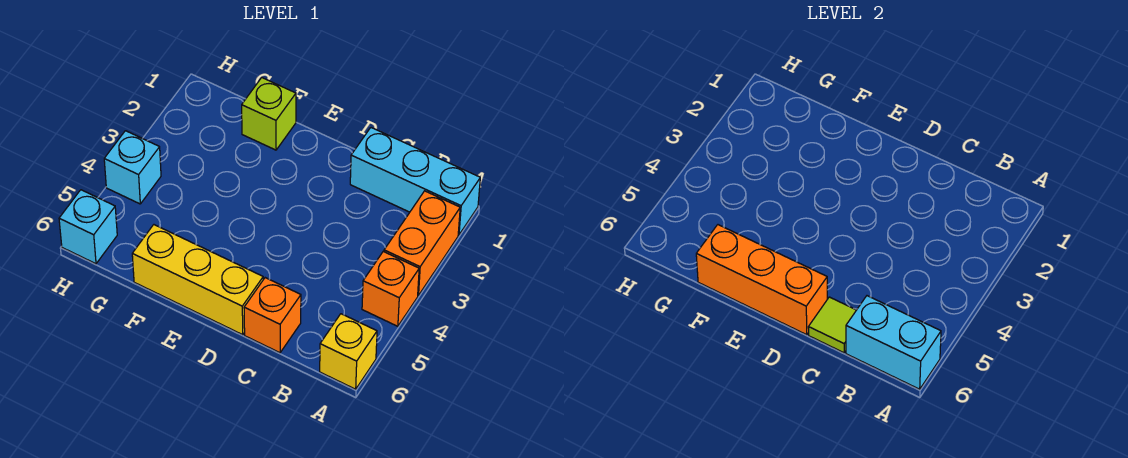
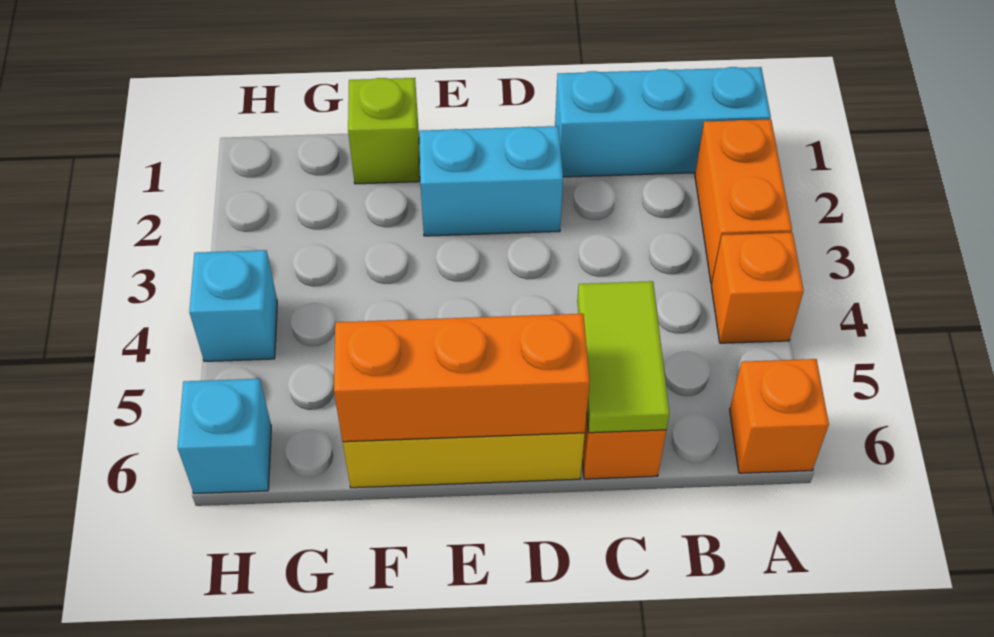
yellow 1x1 brick [320,314,377,389] -> orange 1x1 brick [730,359,829,473]
cyan 1x2 brick [846,296,941,389] -> cyan 1x2 brick moved to [419,126,563,236]
lime 1x1 tile [808,297,856,353] -> lime 1x2 tile [577,281,669,433]

